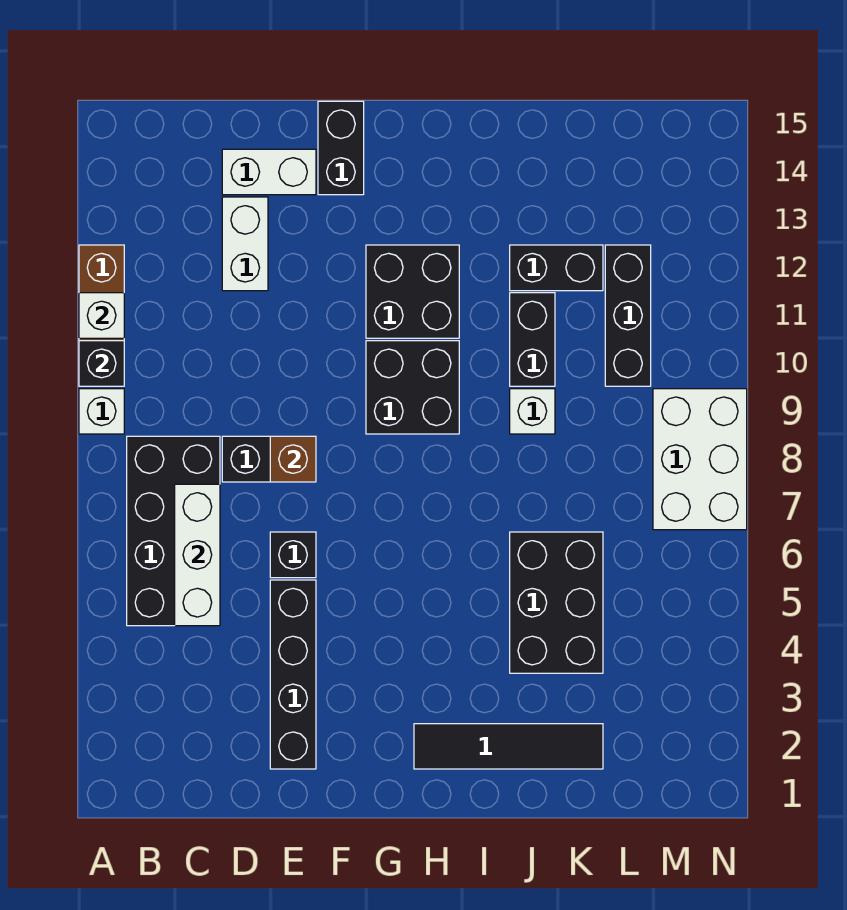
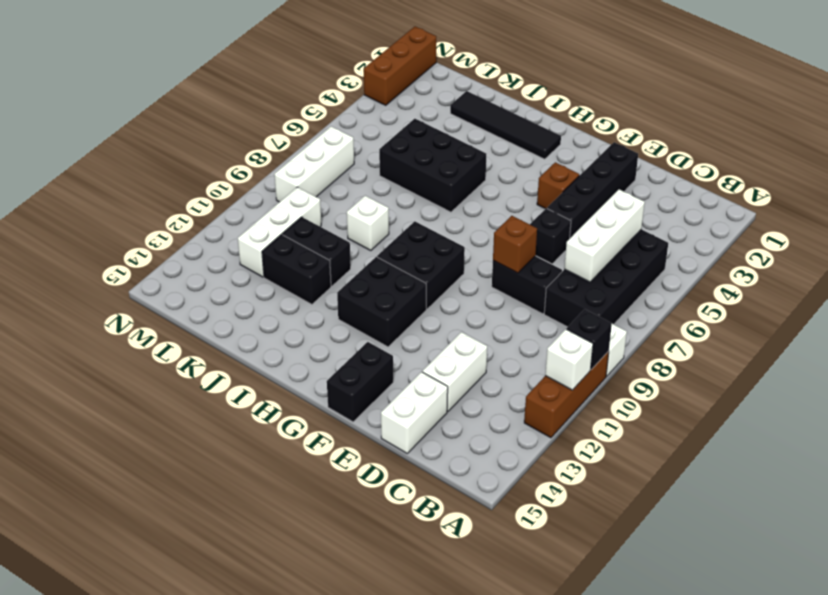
white 1x2 brick [222,149,316,195] -> white 1x2 brick turned to [381,372,448,453]
none -> brown 1x1 brick [537,162,579,209]
black 2x3 brick [510,532,603,673] -> black 2x3 brick turned to [379,119,486,212]
black 1x2 brick [510,293,555,386] -> black 1x2 brick turned to [283,217,351,286]
black 1x3 brick [605,245,651,386] -> white 1x3 brick [238,187,321,277]
white 2x3 brick [653,389,747,530] -> white 1x3 brick [274,126,354,202]
none -> brown 1x3 brick [364,27,436,105]

